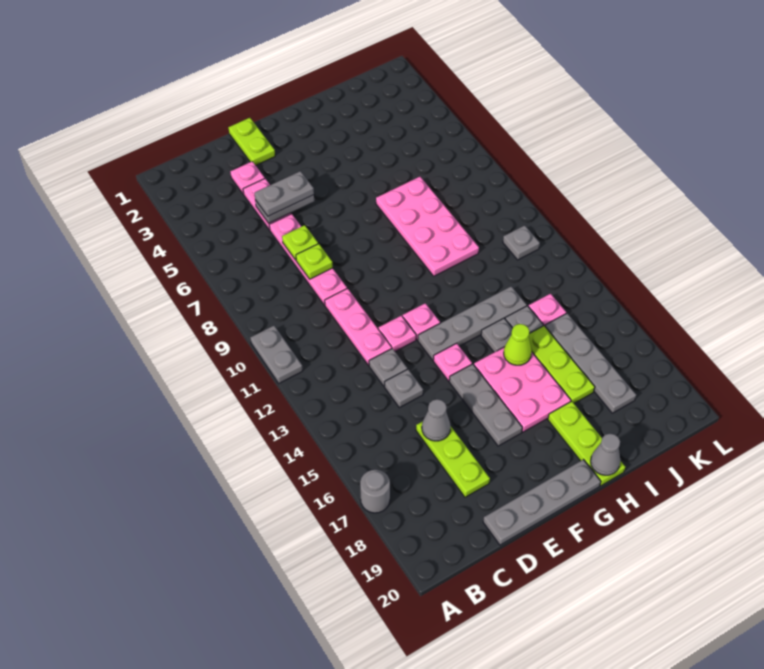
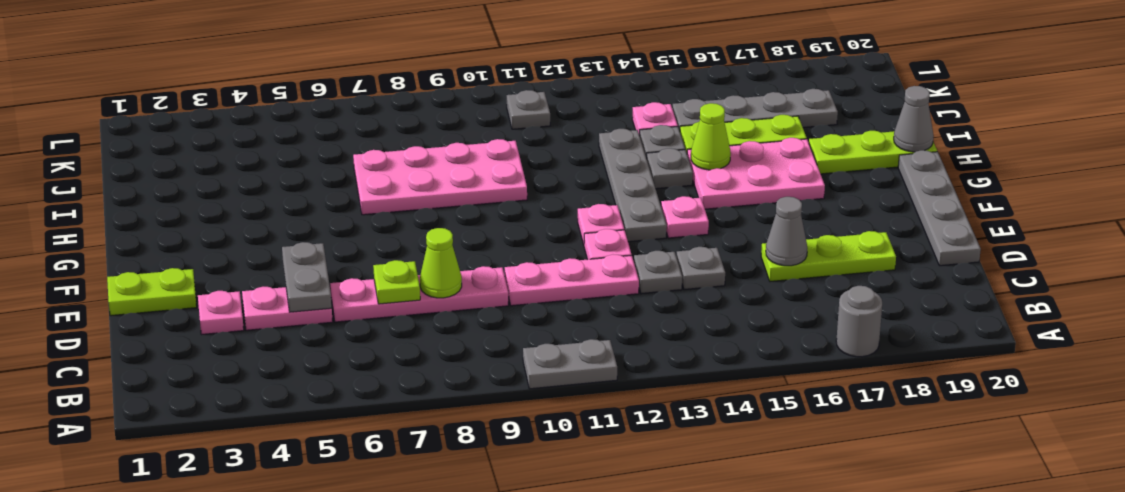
grey 1x2 plate [254,171,314,216] -> none
lime 1x1 plate [296,244,333,279] -> lime 1x1 cone [420,228,462,298]
grey 1x3 plate [449,364,522,446] -> none

